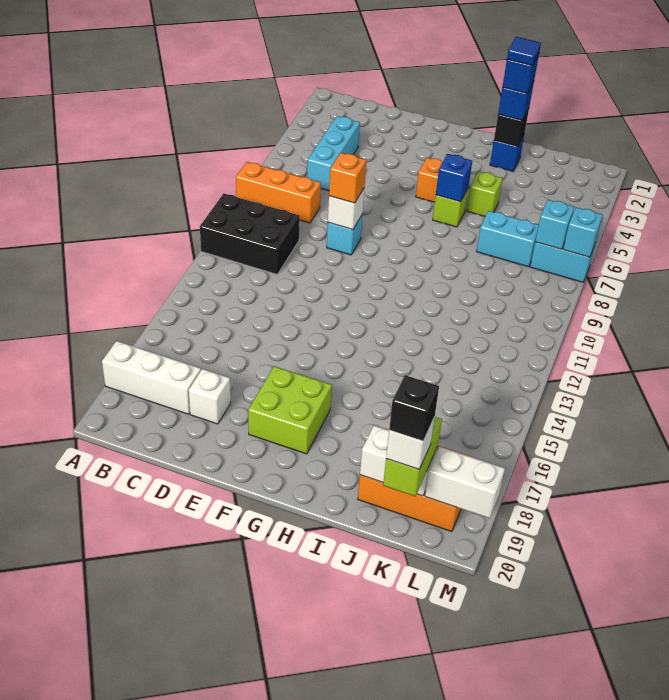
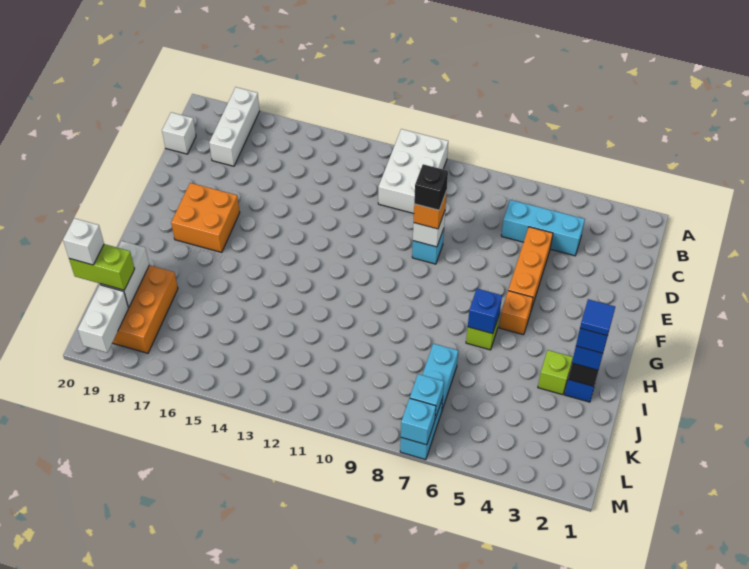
orange 1x3 brick [236,162,321,223] -> orange 1x3 brick moved to [508,227,553,310]
black 2x3 brick [200,194,300,274] -> white 2x3 brick [378,129,448,213]
white 1x1 brick [189,369,231,424] -> white 1x1 brick moved to [162,112,196,154]
lime 2x2 brick [248,366,332,454] -> orange 2x2 brick [171,183,240,252]
lime 1x1 brick [467,172,503,216] -> lime 1x1 brick moved to [538,350,573,395]
black 1x1 brick [389,375,439,441] -> black 1x1 brick moved to [414,164,448,210]

